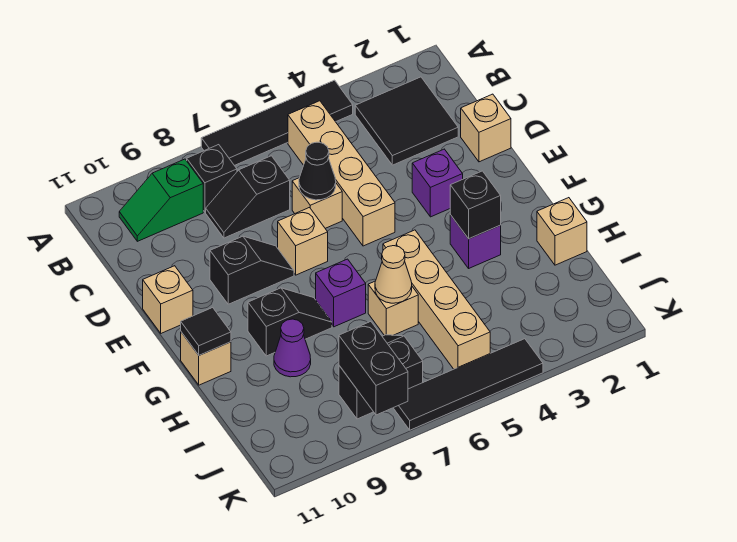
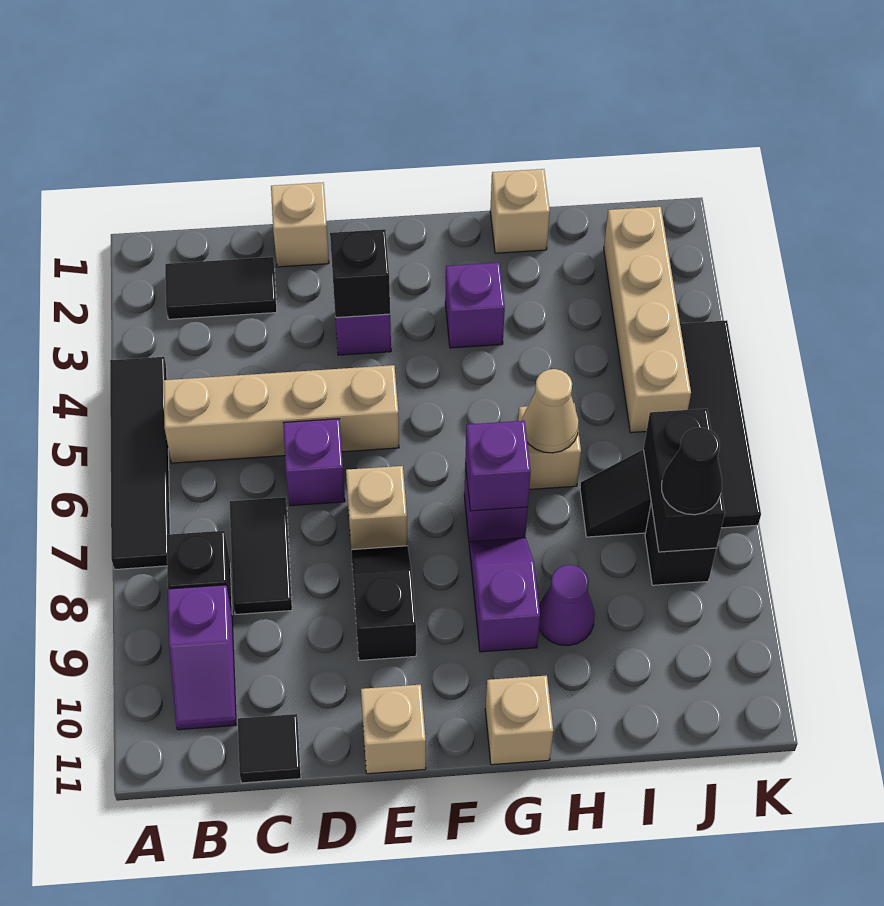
black 2x2 tile [355,77,458,165] -> black 1x2 tile [165,257,277,319]
green 1x2 slope [119,159,203,241] -> purple 1x2 slope [168,585,236,730]
black 1x2 slope [206,156,290,238] -> black 1x2 tile [230,497,292,615]
tan 1x1 brick [292,178,342,228] -> purple 1x1 brick [283,419,345,506]
black 1x1 cone [299,142,336,200] -> black 1x1 cone moved to [662,427,722,515]
black 1x1 brick [450,171,501,239] -> black 1x1 brick moved to [330,229,390,318]
tan 1x4 brick [383,230,490,369] -> tan 1x4 brick turned to [604,207,691,433]
none -> purple 1x1 brick [465,421,531,511]
black 1x2 slope [248,288,332,356] -> purple 1x2 slope [469,538,540,652]
black 1x1 tile [181,308,231,355] -> black 1x1 tile moved to [238,714,301,783]
black 1x2 brick [339,322,408,415] -> black 1x2 brick turned to [644,409,725,552]

